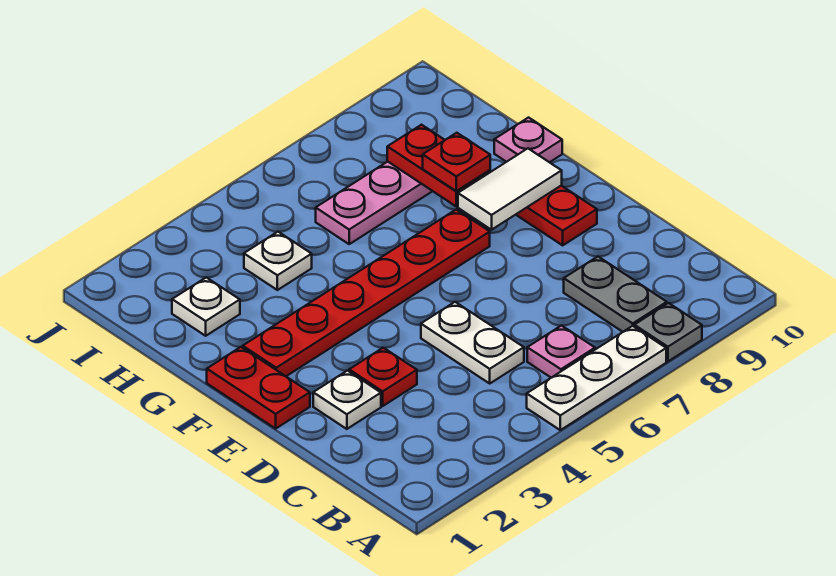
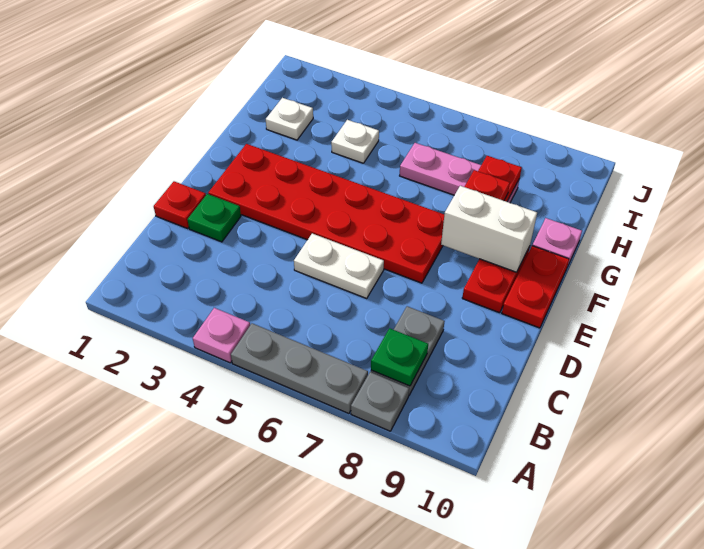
white 1x3 plate [527,326,666,430] -> grey 1x3 plate [231,323,368,414]
pink 1x1 plate [527,326,595,378] -> pink 1x1 plate moved to [193,308,250,363]
none -> green 1x1 plate [371,328,428,386]
white 1x2 plate [421,302,524,383] -> white 1x2 plate turned to [294,234,384,298]
white 1x1 plate [313,371,381,429] -> green 1x1 plate [187,194,241,242]
red 1x1 plate [349,348,417,406] -> red 1x1 plate moved to [154,181,206,228]
red 1x2 plate [207,347,310,429] -> red 1x2 plate moved to [502,246,569,328]
red 1x6 plate [243,210,490,376] -> red 2x6 plate [208,144,444,283]
white 1x2 tile [458,149,562,230] -> white 1x2 brick [441,186,537,272]

